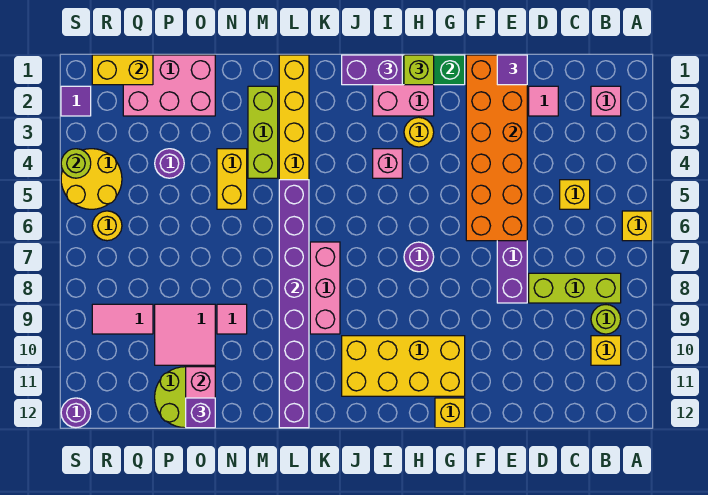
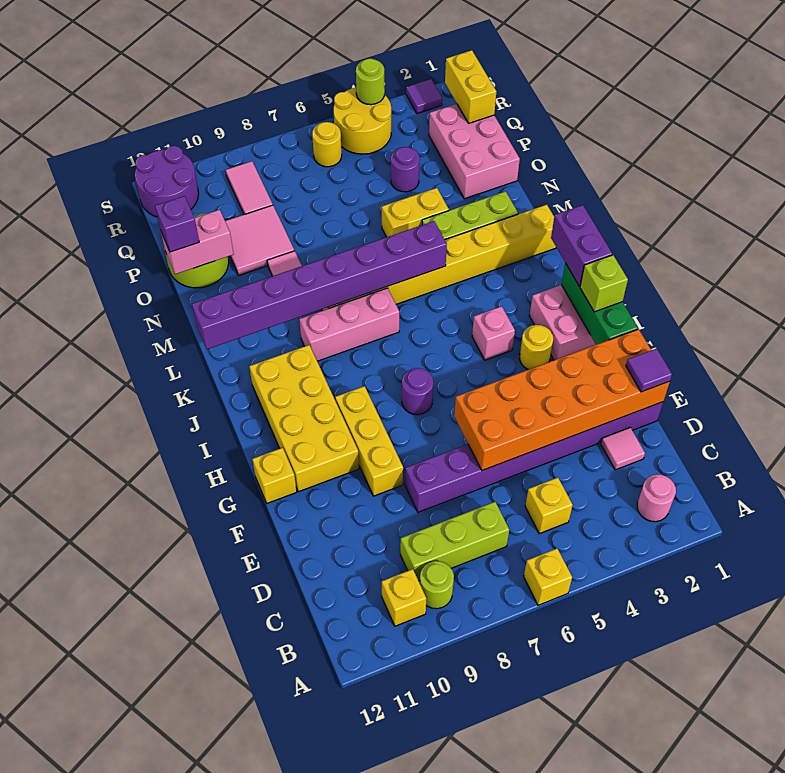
pink 1x1 brick [591,86,621,116] -> pink 1x1 round brick [637,474,676,522]
lime 1x3 brick [529,273,621,303] -> lime 1x3 brick turned to [400,502,509,581]
none -> yellow 1x3 brick [335,386,403,496]
purple 1x1 round brick [61,398,91,428] -> purple 2x2 round brick [135,146,199,217]

